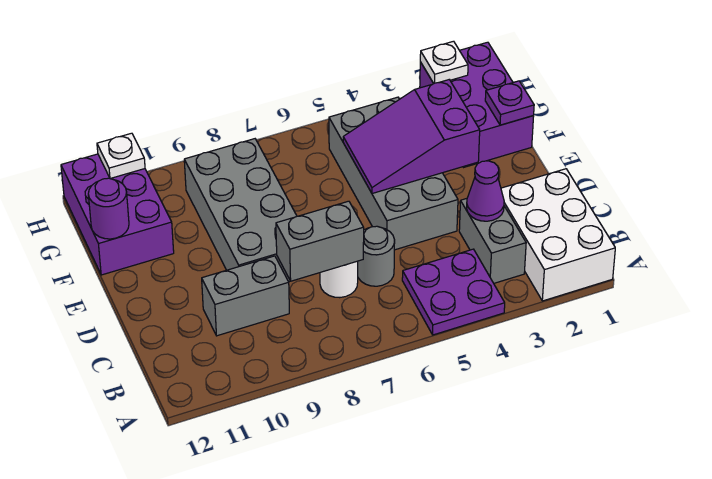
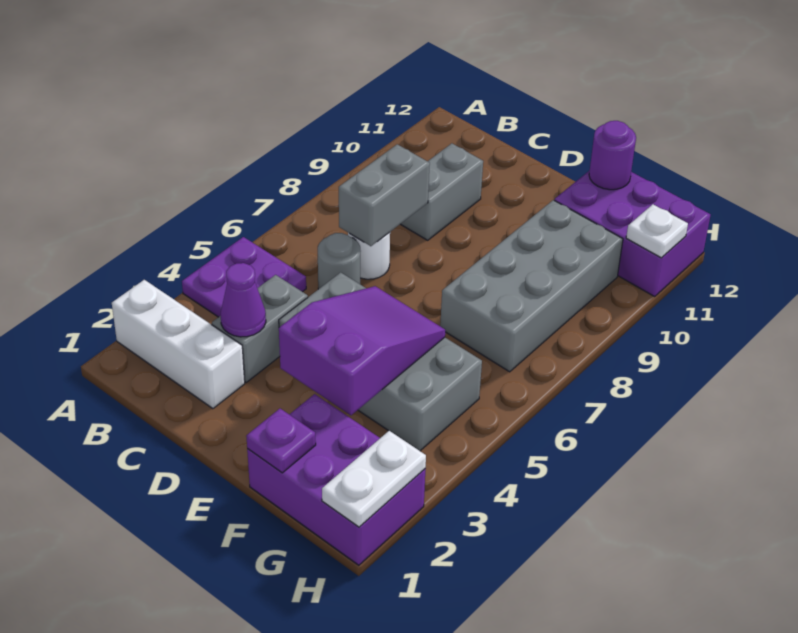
white 2x3 brick [501,169,615,301] -> white 1x3 brick [112,280,245,409]
grey 1x2 brick [459,199,526,283] -> grey 1x2 brick turned to [212,275,308,382]
grey 2x4 brick [184,139,297,282] -> grey 2x4 brick turned to [440,200,623,372]
white 1x1 plate [420,41,468,83] -> white 1x2 plate [322,431,426,527]

